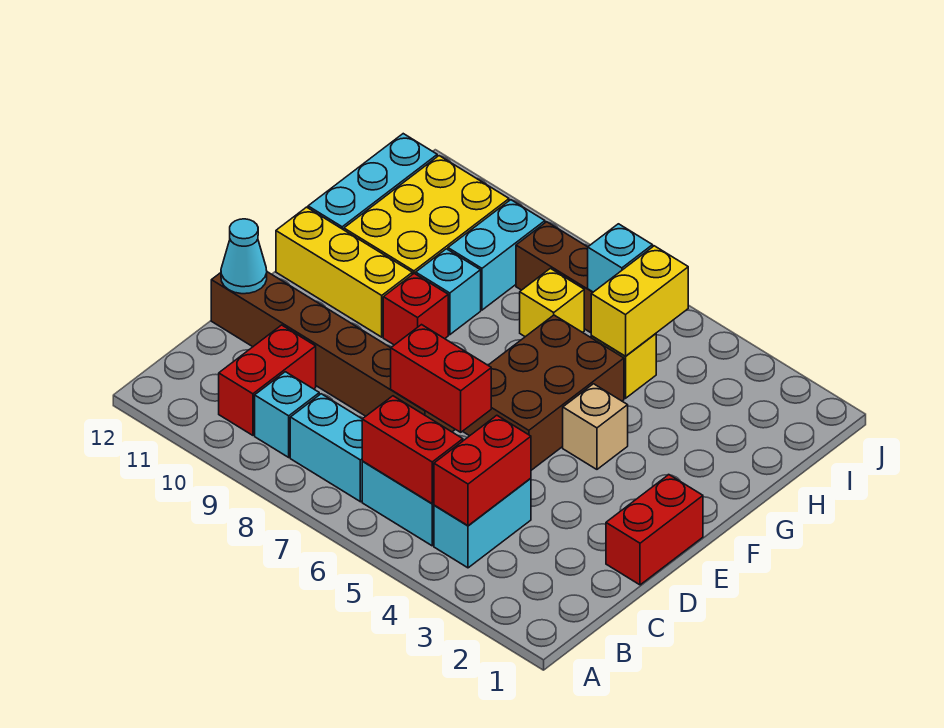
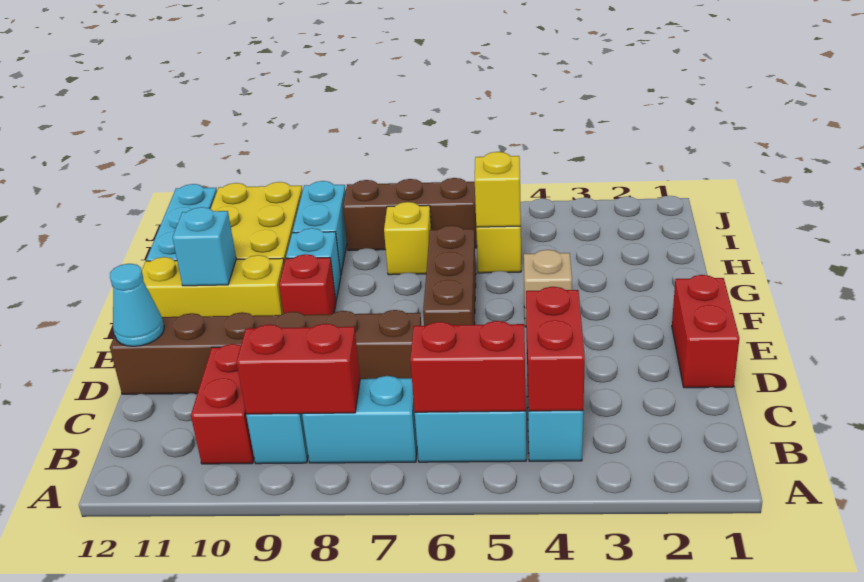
red 1x2 brick [391,325,491,432] -> red 1x2 brick moved to [236,324,360,414]
brown 2x3 brick [463,315,624,470] -> brown 1x3 brick [423,225,476,326]
yellow 1x2 brick [591,246,688,356] -> yellow 1x1 brick [475,152,521,227]
cyan 1x1 brick [588,224,653,292] -> cyan 1x1 brick moved to [172,207,236,286]

